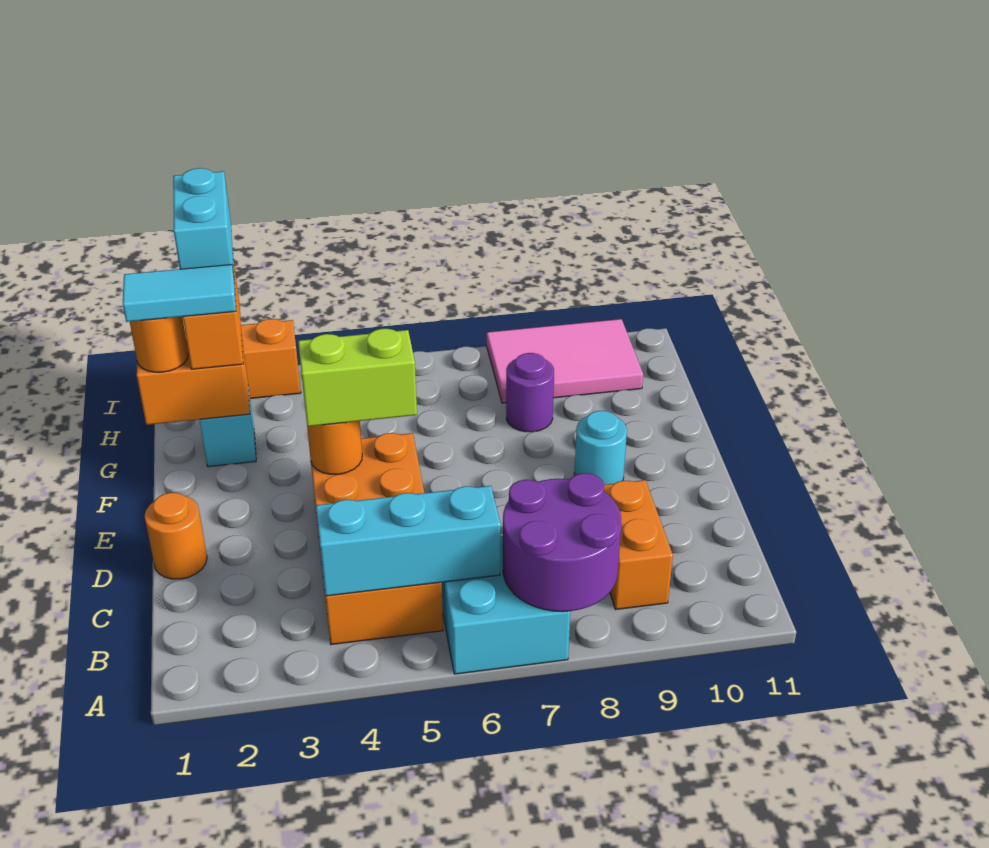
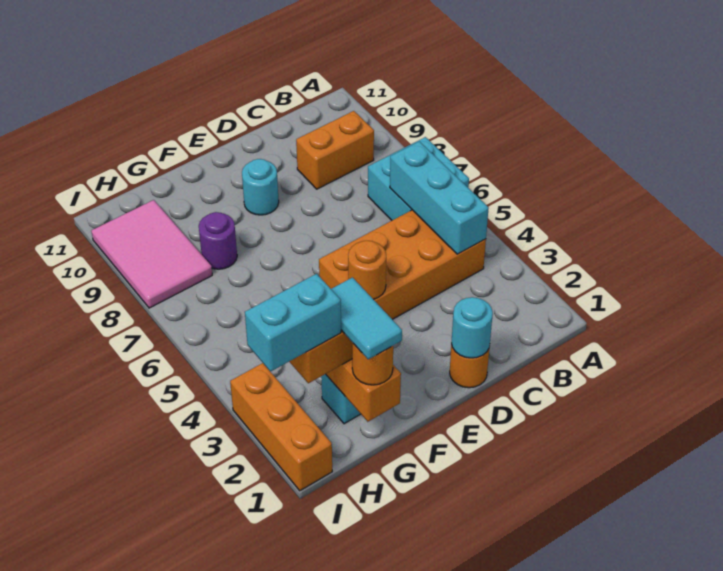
purple 2x2 round brick [503,473,621,612] -> none
none -> cyan 1x1 round brick [451,297,493,358]
lime 1x2 brick [298,329,417,426] -> none

